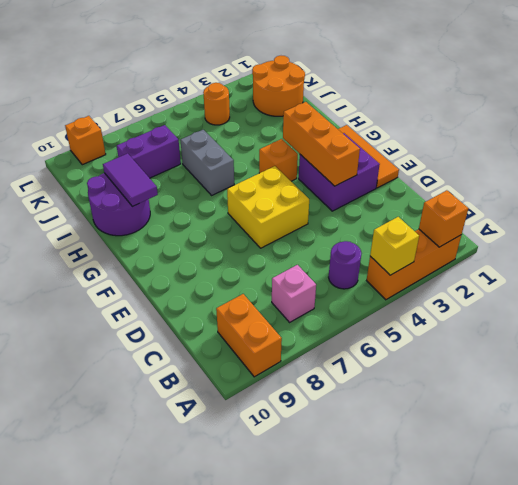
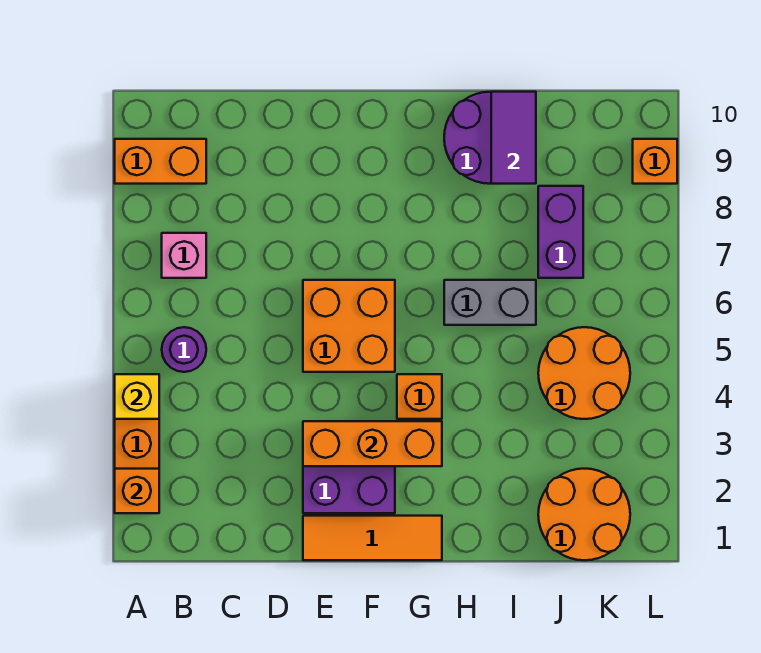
yellow 2x2 brick [227,166,309,248] -> orange 2x2 brick [303,280,395,372]
purple 1x2 tile [103,153,158,207] -> purple 1x2 tile turned to [491,92,536,184]
orange 1x1 round brick [203,83,230,125] -> orange 2x2 round brick [538,327,630,419]

